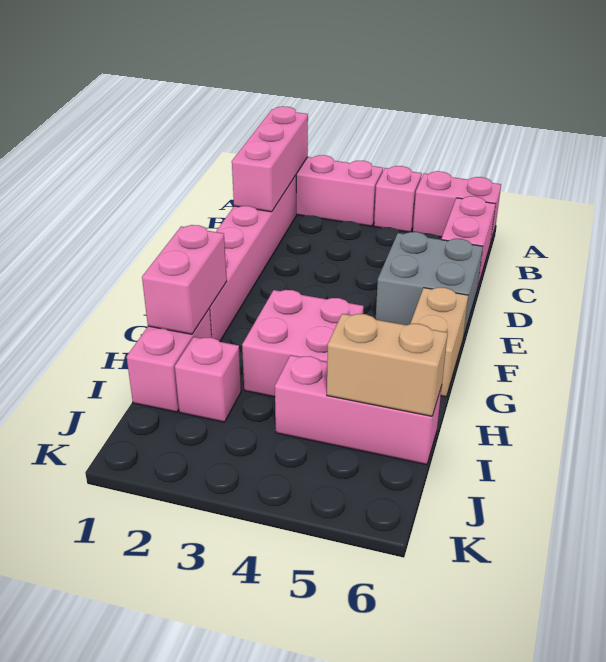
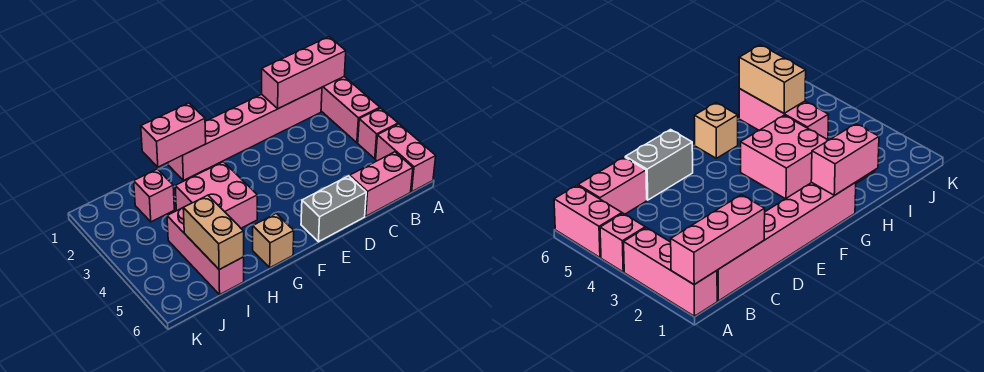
grey 2x2 brick [376,232,483,338] -> grey 1x2 brick [301,176,366,242]
tan 1x2 brick [410,288,468,397] -> tan 1x1 brick [253,213,294,268]
pink 1x2 brick [127,308,212,412] -> none

